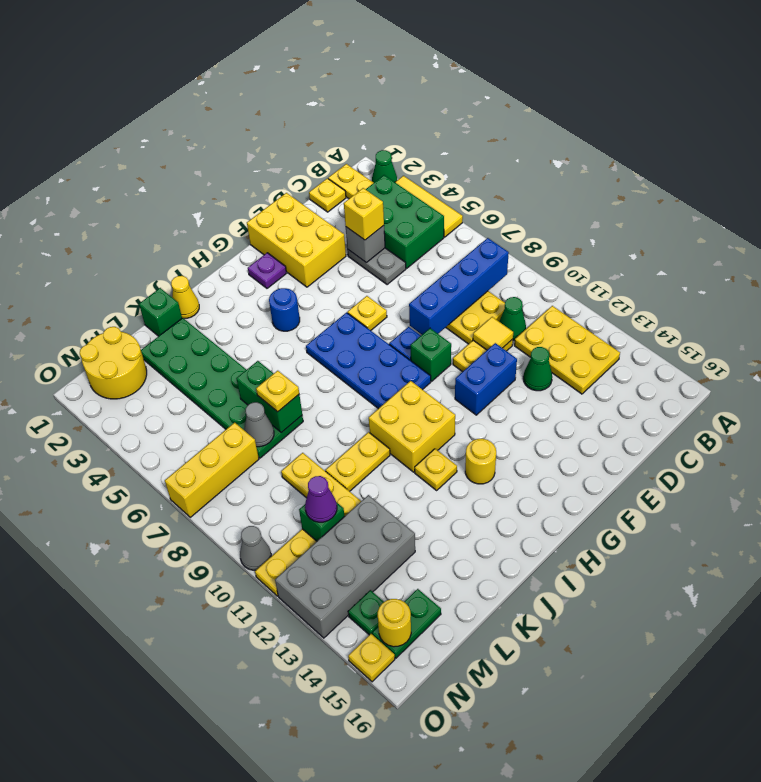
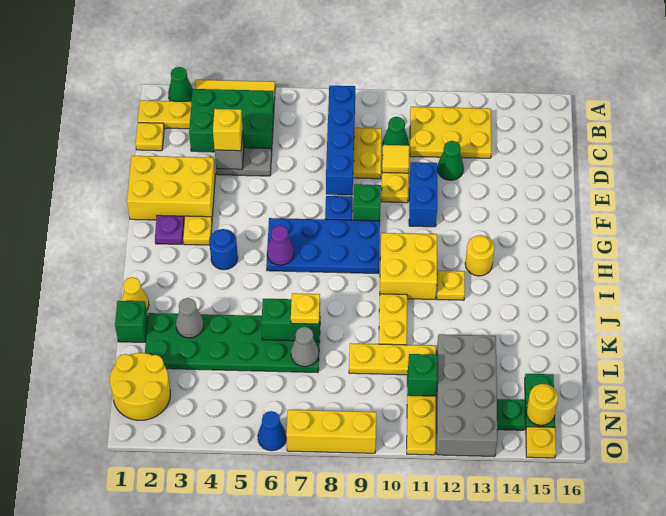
yellow 1x1 plate [348,296,387,330] -> yellow 1x1 plate moved to [183,216,212,245]
yellow 1x3 brick [165,423,259,517] -> yellow 1x3 brick turned to [286,410,376,453]
purple 1x1 cone [305,476,337,522] -> purple 1x1 cone moved to [267,225,294,265]
none -> blue 1x1 cone [258,411,286,451]
grey 1x1 cone [240,526,271,570] -> grey 1x1 cone moved to [176,298,204,338]

